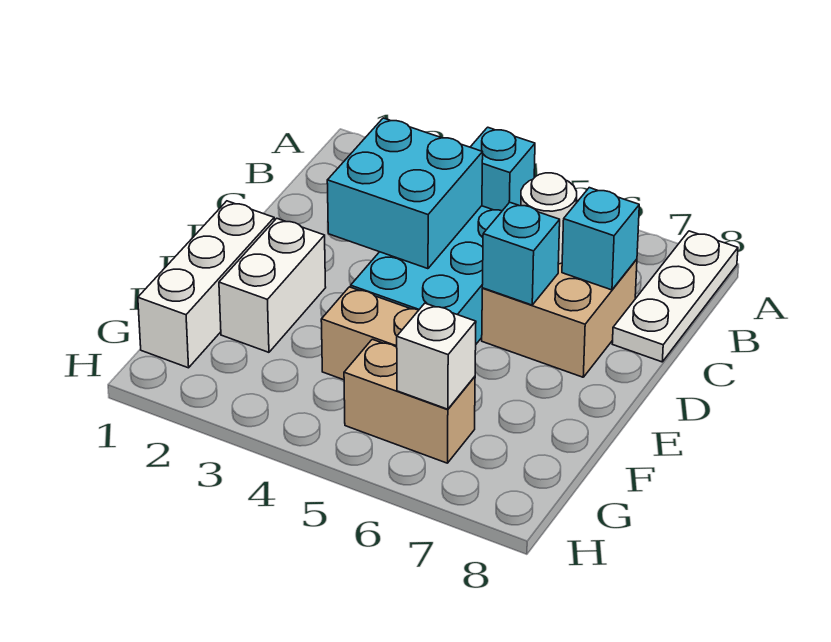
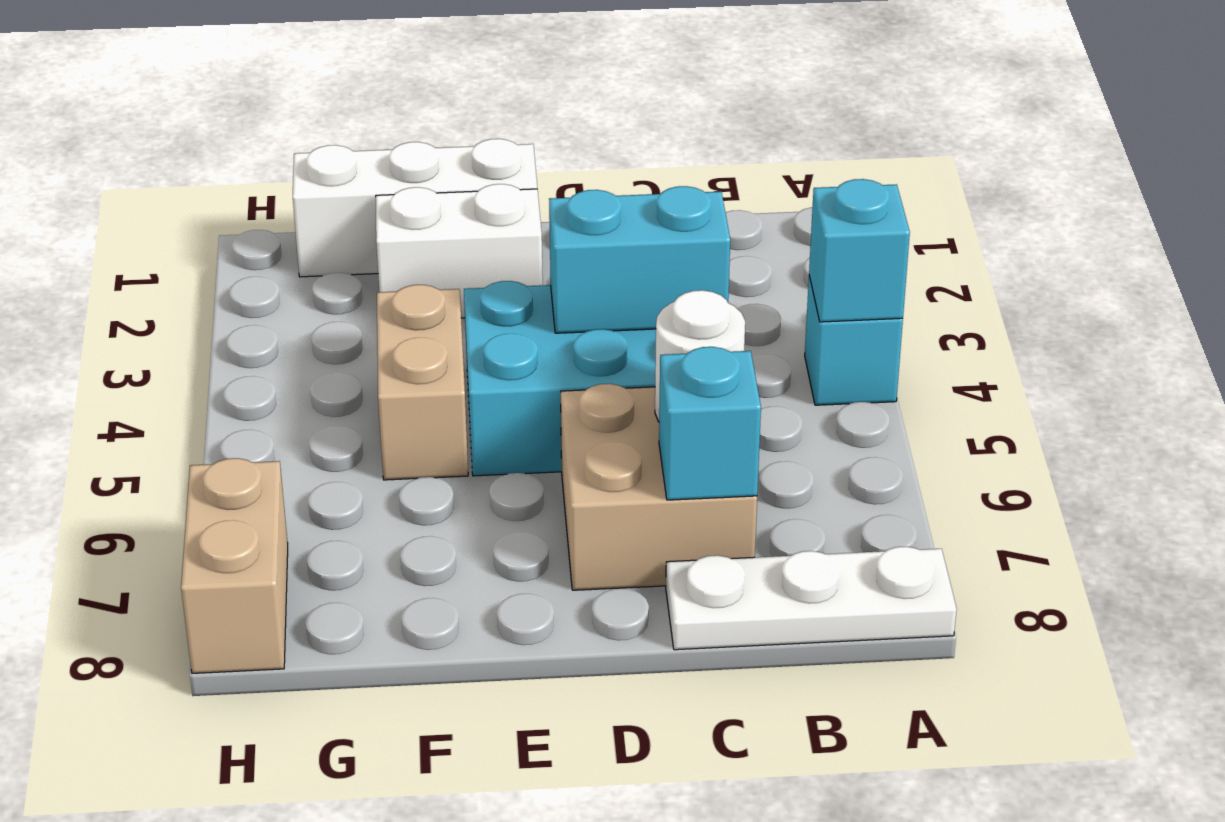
cyan 2x2 brick [327,118,483,269] -> cyan 1x2 brick [549,186,730,333]
cyan 1x1 brick [482,202,560,305] -> cyan 1x1 brick moved to [809,179,910,322]
tan 1x2 brick [344,339,475,463] -> tan 1x2 brick moved to [181,458,288,673]
white 1x1 brick [397,303,476,409] -> none

